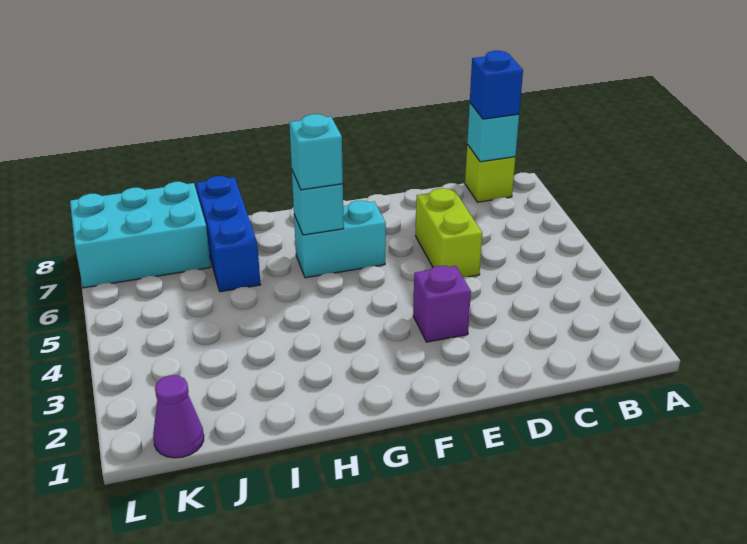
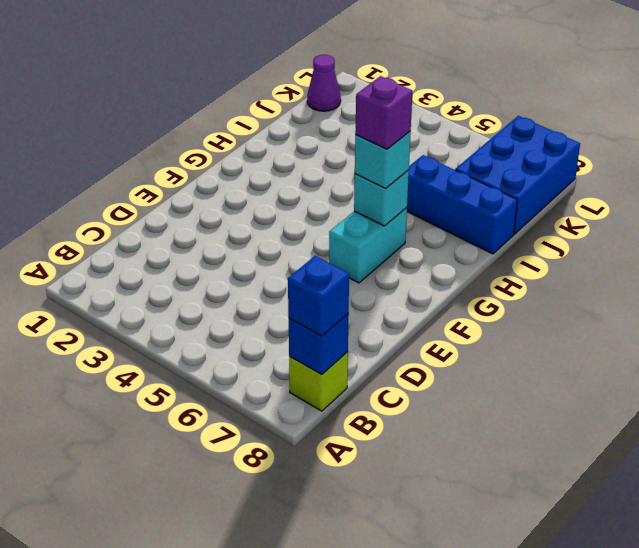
cyan 1x1 brick [467,103,519,162] -> blue 1x1 brick [289,314,349,374]
lime 1x2 brick [416,188,482,277] -> none
purple 1x1 brick [413,266,471,342] -> purple 1x1 brick moved to [355,76,412,149]
cyan 2x3 brick [70,182,211,288] -> blue 2x3 brick [455,116,580,234]

